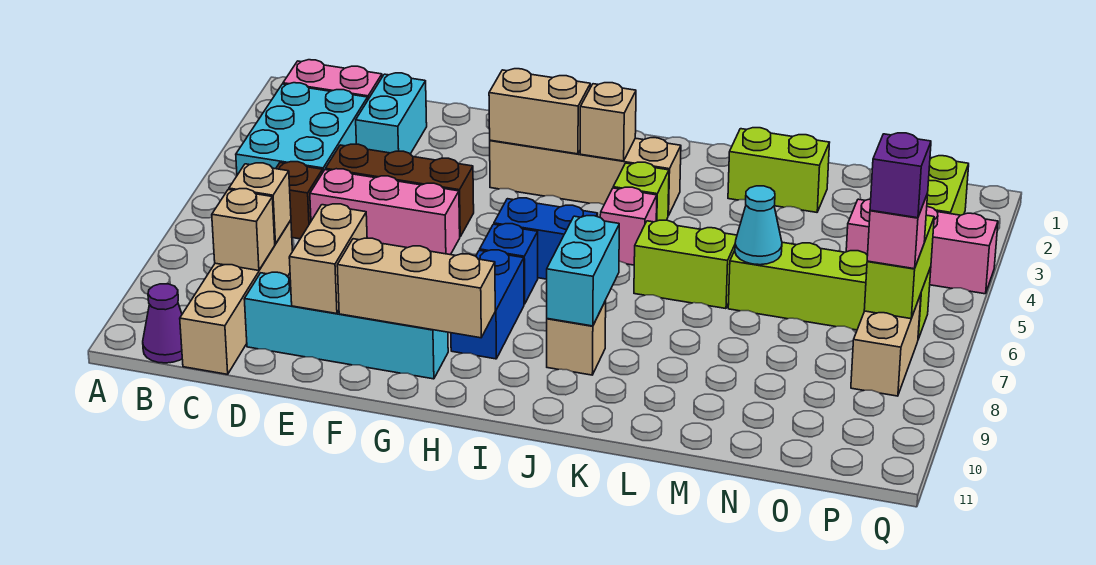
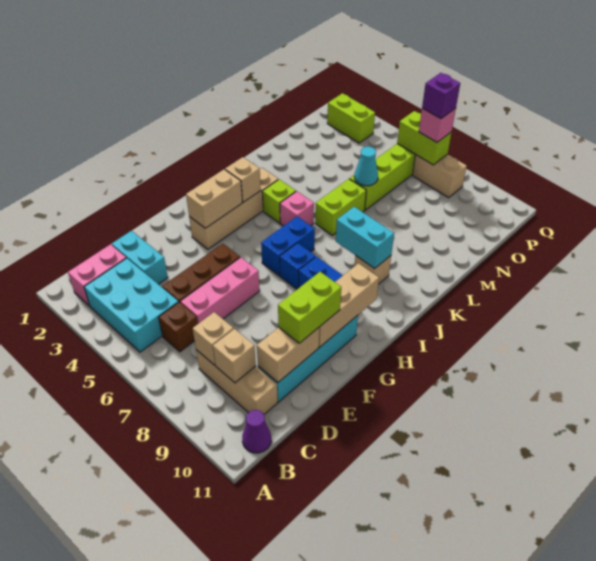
tan 1x4 brick [180,220,292,374] -> tan 1x3 brick [196,350,278,414]
tan 1x2 brick [289,204,367,314] -> tan 1x2 brick turned to [257,327,319,382]
lime 1x2 brick [728,128,830,212] -> lime 1x2 brick moved to [278,272,341,343]
pink 1x3 brick [846,199,998,294] -> none

